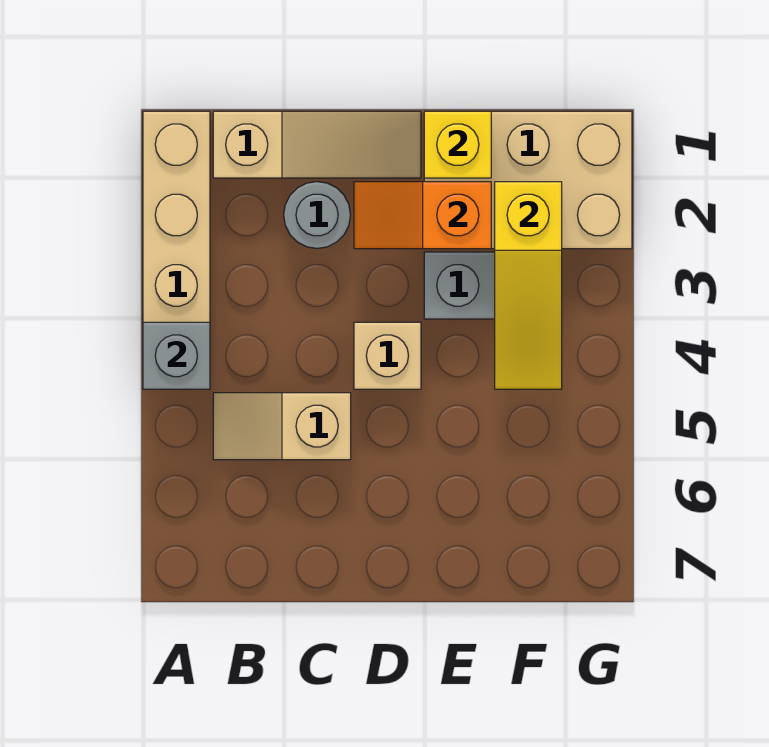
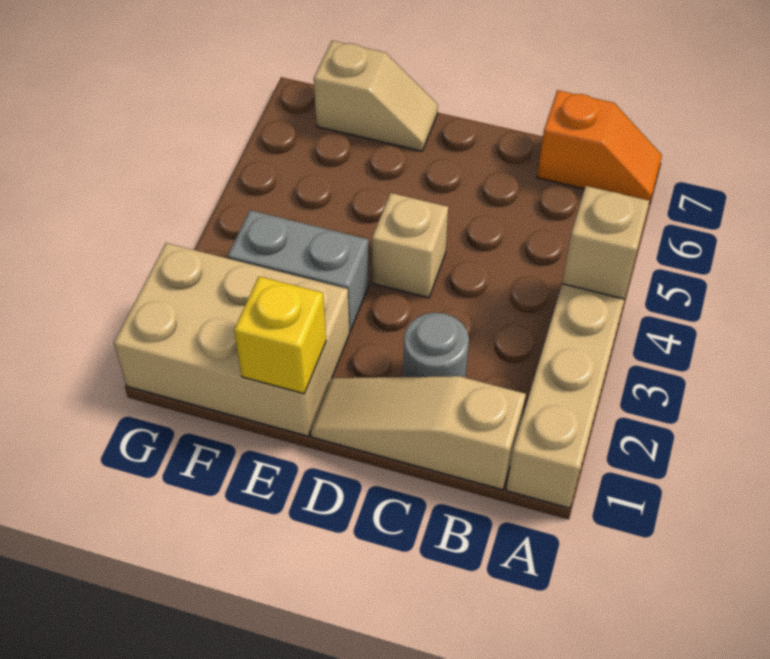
grey 1x1 brick [143,322,210,389] -> tan 1x1 brick [562,186,649,299]
tan 1x2 slope [213,393,351,460] -> tan 1x2 slope moved to [314,41,438,151]
orange 1x2 slope [354,182,491,249] -> orange 1x2 slope moved to [537,90,662,204]
yellow 1x3 slope [495,182,562,389] -> none

